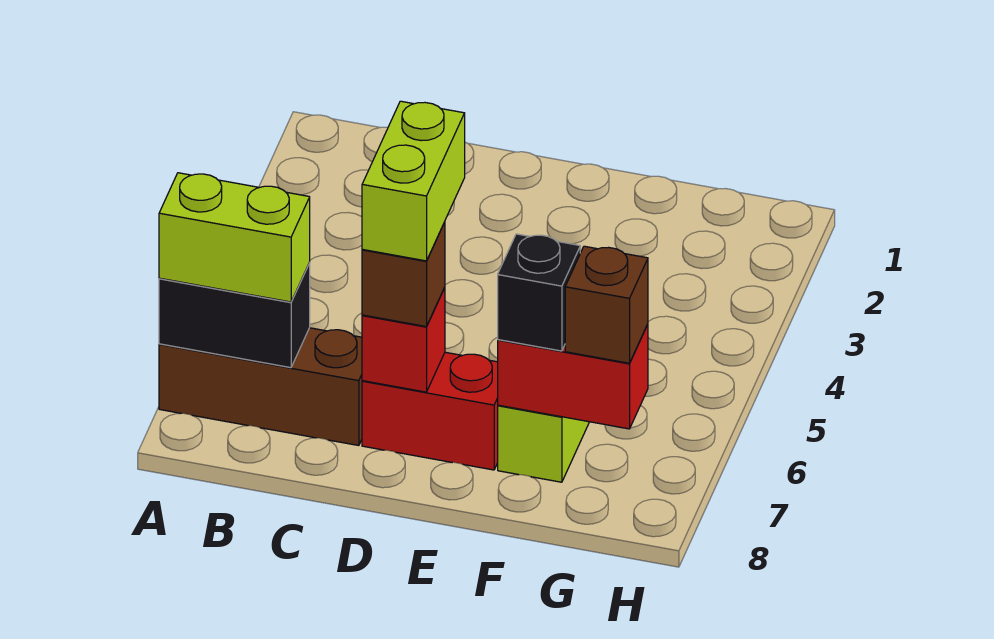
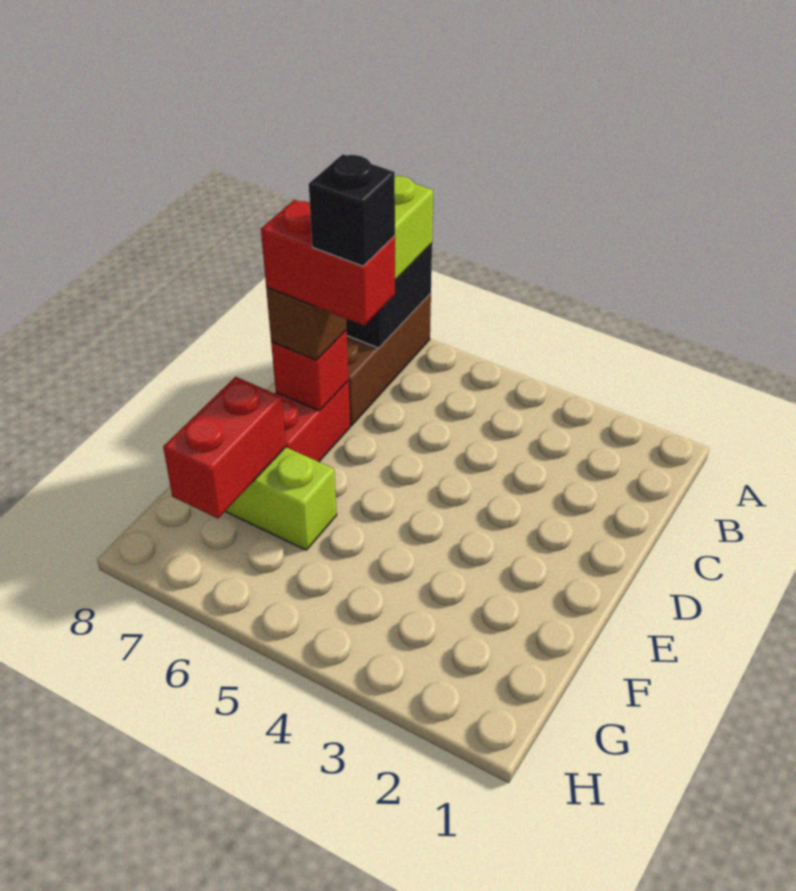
lime 1x2 brick [362,101,465,261] -> red 1x2 brick [261,200,395,326]
black 1x1 brick [498,234,580,351] -> black 1x1 brick moved to [309,154,395,266]
brown 1x1 brick [565,246,648,363] -> none

